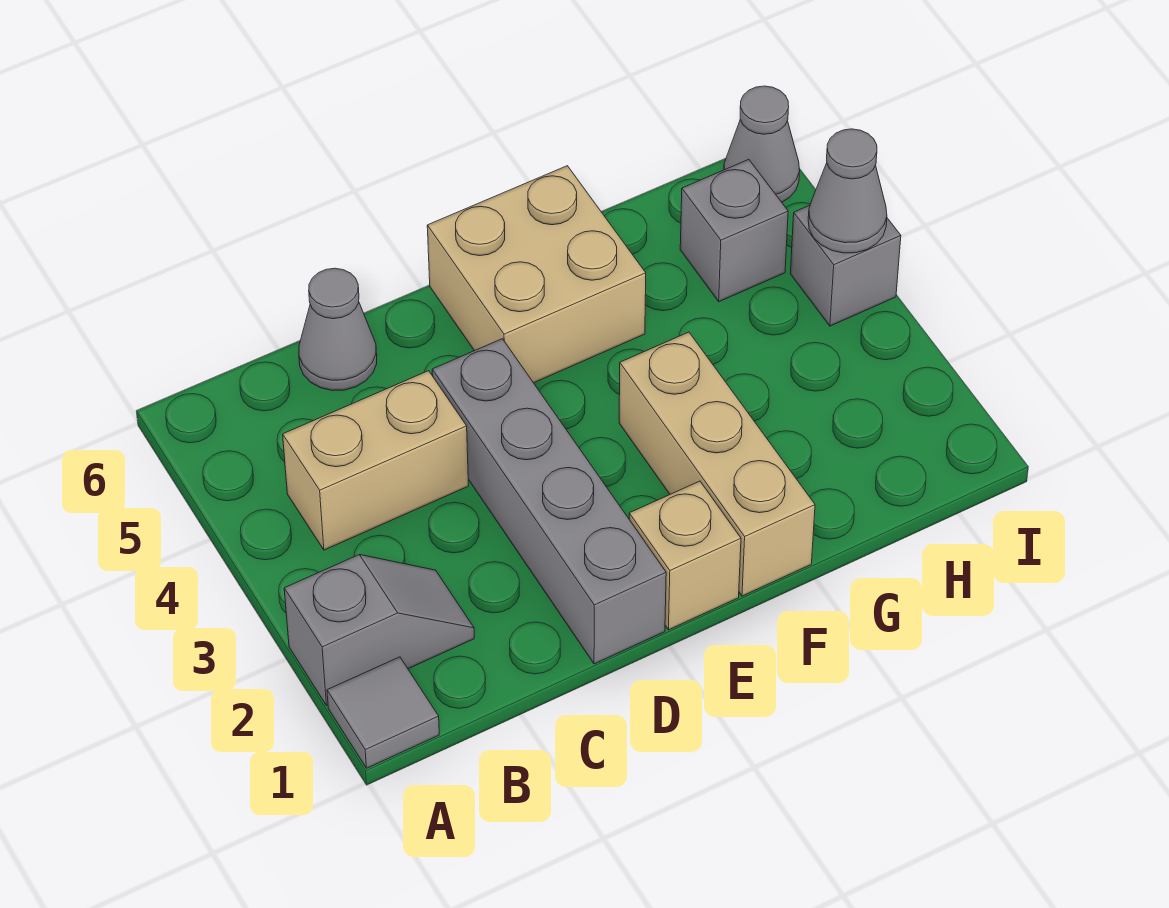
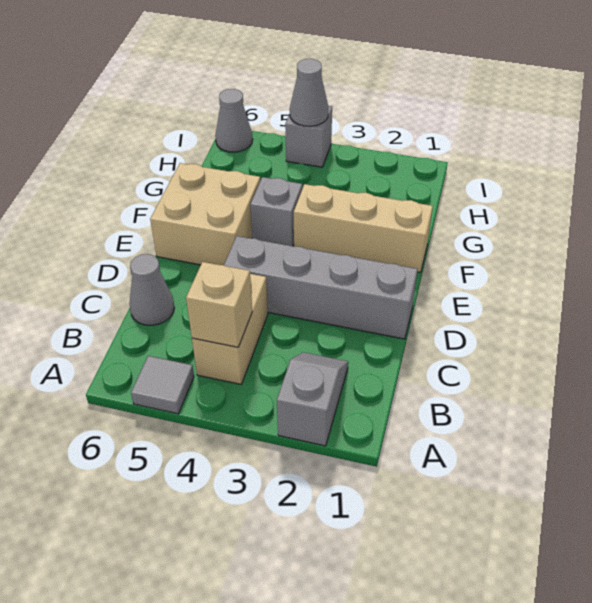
grey 1x1 tile [327,657,439,768] -> grey 1x1 tile moved to [131,356,194,414]
tan 1x1 brick [629,481,741,630] -> tan 1x1 brick moved to [186,262,252,347]
grey 1x1 brick [680,160,788,302] -> grey 1x1 brick moved to [250,177,302,246]

